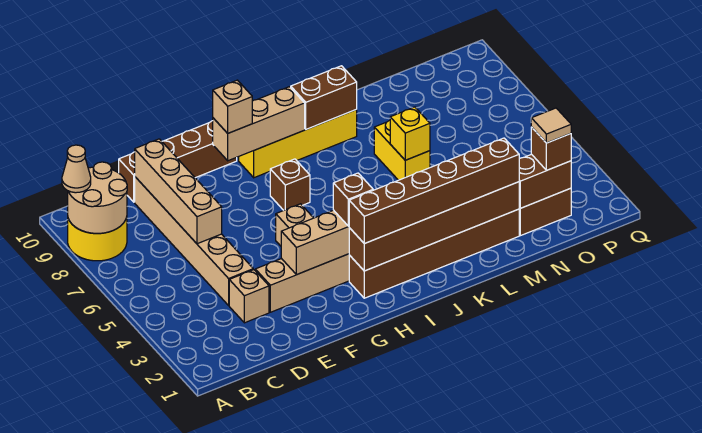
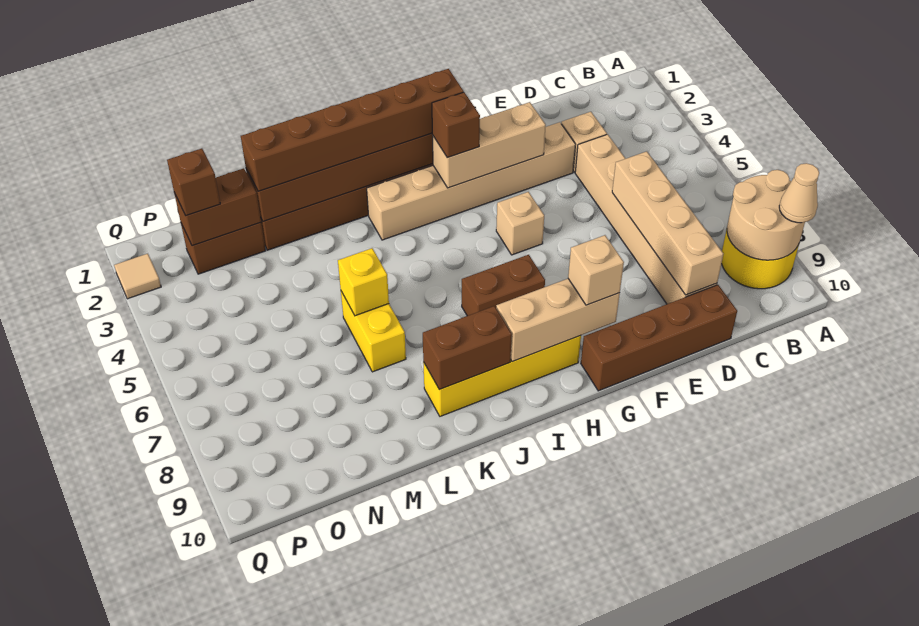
brown 1x1 brick [270,159,310,210] -> brown 1x2 brick [462,255,545,316]
tan 1x1 tile [531,108,571,143] -> tan 1x1 tile moved to [114,254,161,299]

